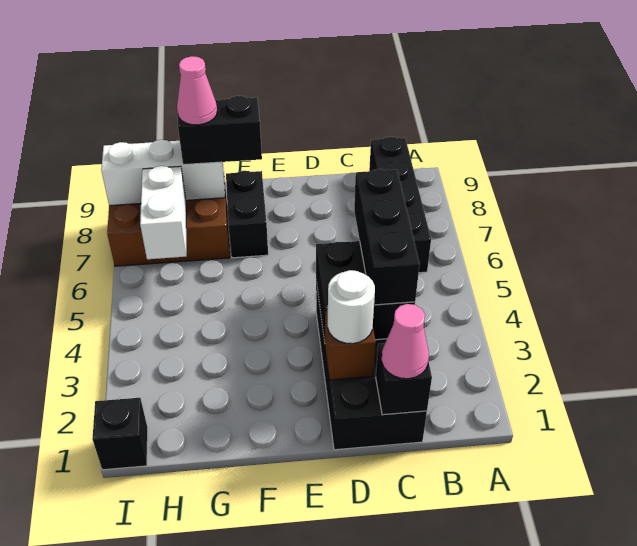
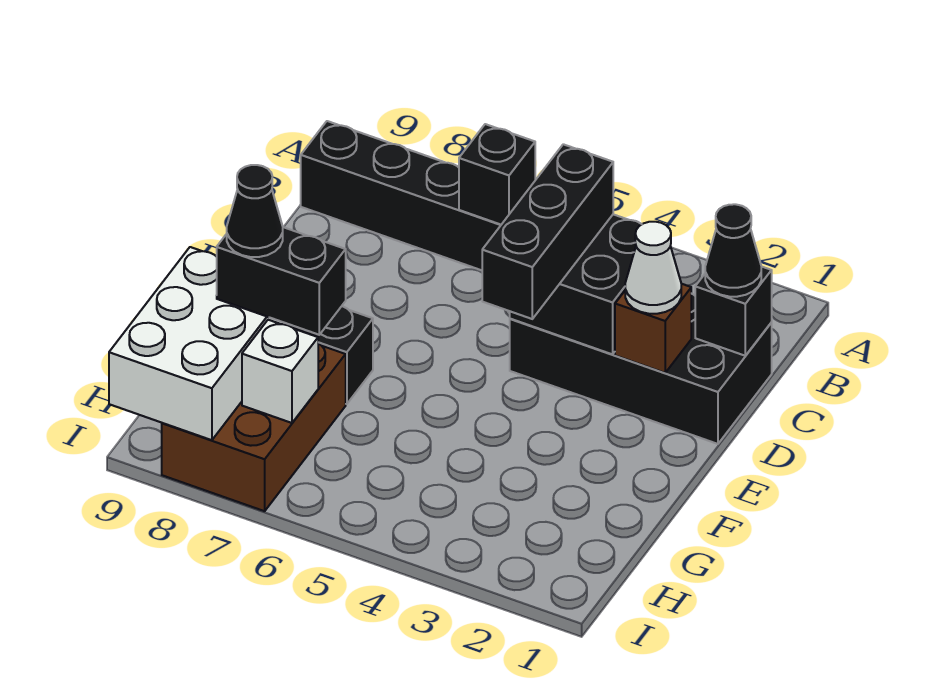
pink 1x1 cone [382,304,429,379] -> black 1x1 cone [705,204,761,297]
black 1x3 brick [354,169,420,305] -> black 1x3 brick turned to [482,144,613,319]
white 1x1 round brick [328,270,375,344] -> white 1x1 cone [625,222,681,314]
black 1x2 brick [178,96,262,165] -> black 1x2 brick turned to [216,227,346,335]
white 1x3 brick [101,140,225,206] -> white 2x3 brick [109,247,293,440]
pink 1x1 cone [177,56,217,125] -> black 1x1 cone [227,165,283,257]
white 1x2 brick [140,166,187,259] -> white 1x1 brick [242,320,318,423]
black 1x1 brick [92,398,148,470] -> black 1x1 brick moved to [459,124,535,225]

